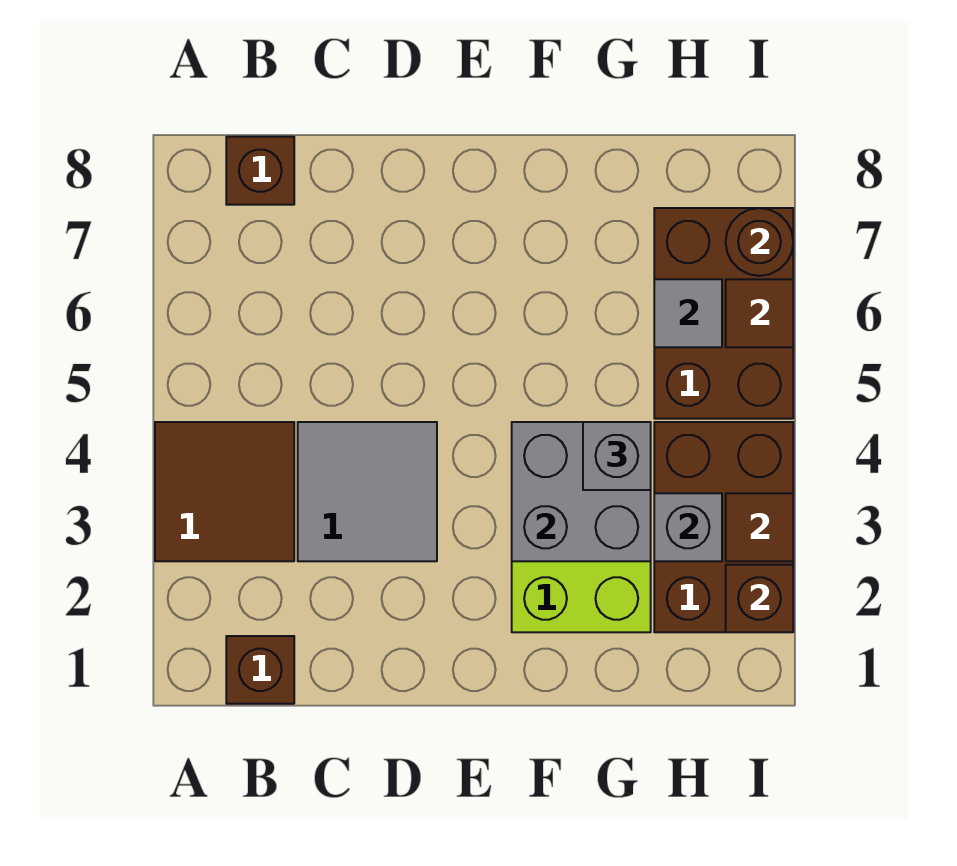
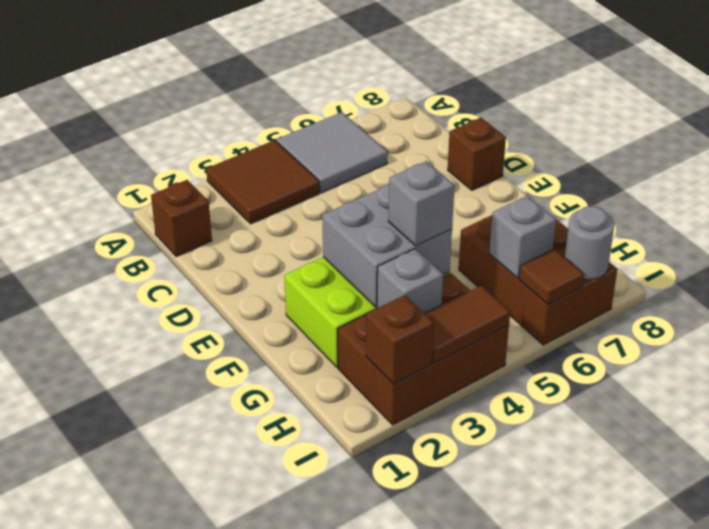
brown 1x1 brick [226,137,294,205] -> brown 1x1 brick moved to [448,118,506,190]
grey 2x2 tile [298,422,437,561] -> grey 2x2 tile moved to [276,112,388,193]
brown 2x3 brick [654,208,793,419] -> brown 2x3 brick turned to [459,215,617,345]
grey 1x1 tile [654,279,722,347] -> grey 1x1 brick [489,196,556,278]
brown 1x1 tile [726,493,793,561] -> brown 1x2 tile [425,285,510,363]
brown 1x1 round brick [726,208,793,276] -> grey 1x1 round brick [565,206,614,280]

